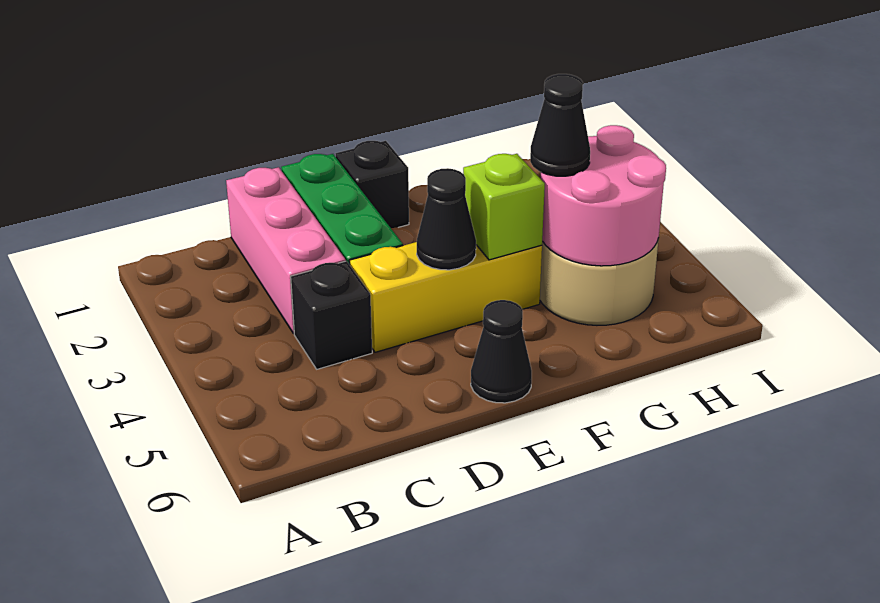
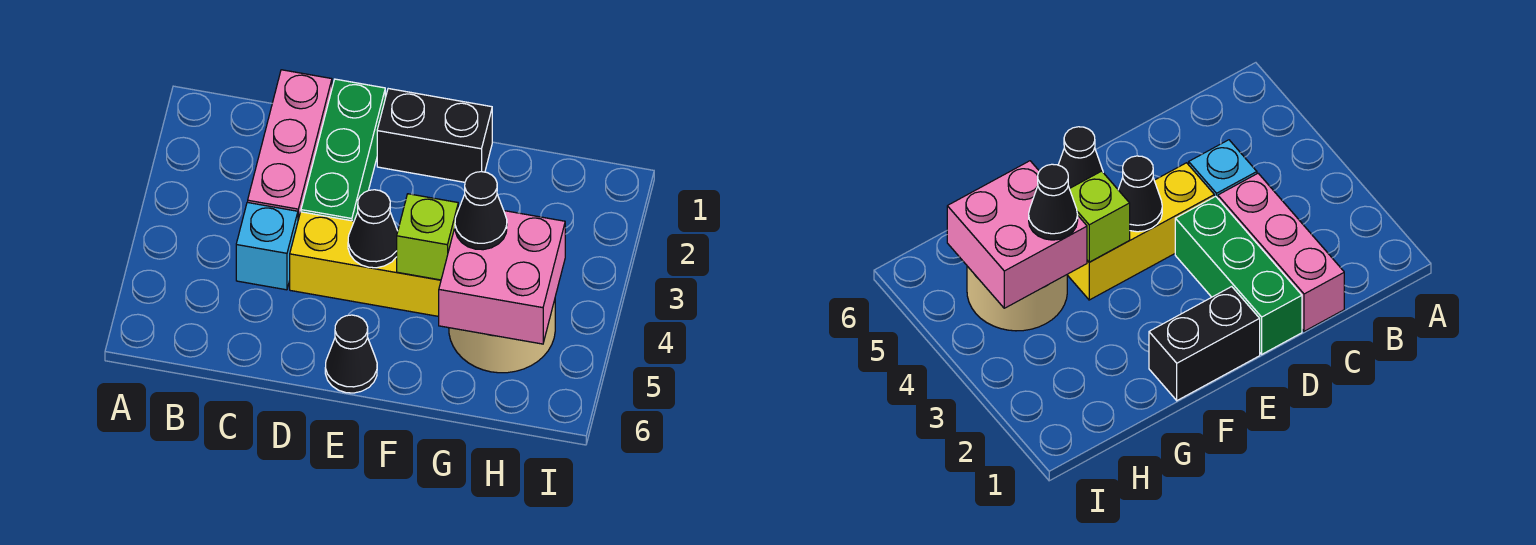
black 1x1 brick [291,261,372,369] -> cyan 1x1 brick [236,202,298,290]
black 1x1 brick [336,141,409,228] -> black 1x2 brick [377,89,492,182]
pink 2x2 round brick [541,125,666,266] -> pink 2x2 brick [439,211,565,344]

